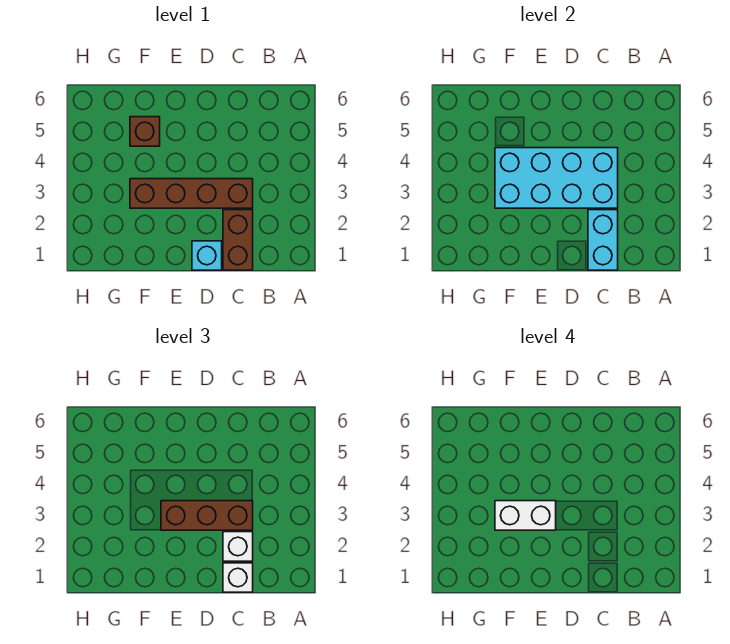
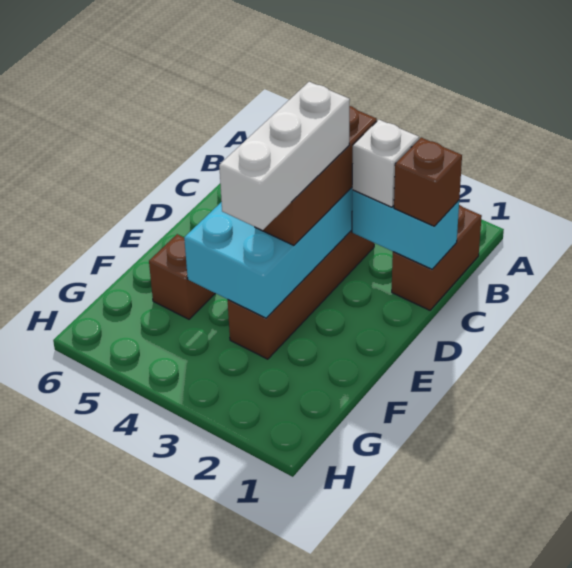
brown 1x2 brick [223,210,253,270] -> brown 1x2 brick turned to [392,205,482,310]
white 1x1 brick [223,563,253,592] -> brown 1x1 brick [394,138,462,226]
cyan 1x1 brick [192,241,222,270] -> none
white 1x2 brick [495,501,556,530] -> white 1x3 brick [219,82,350,230]

